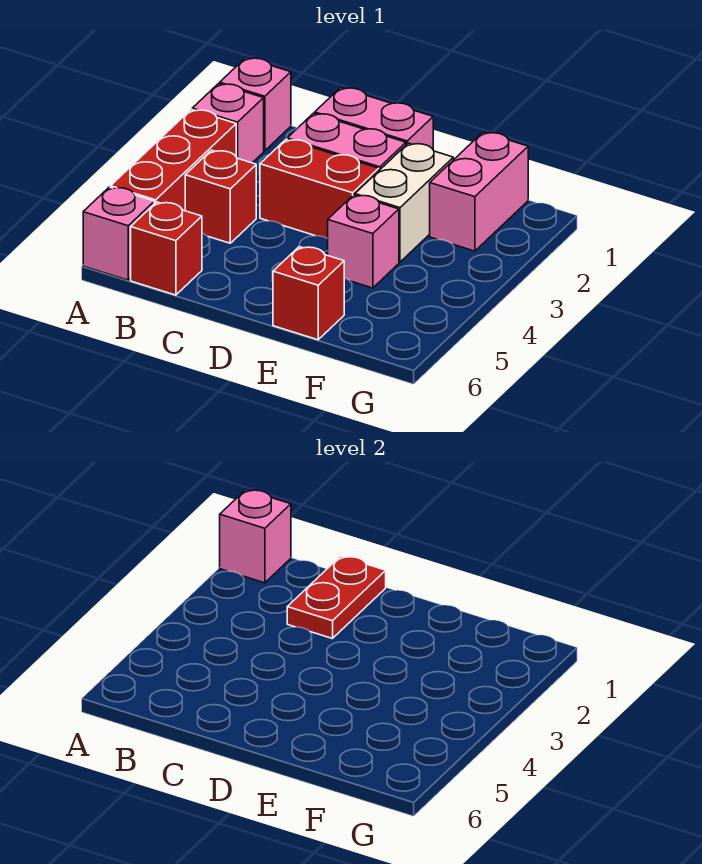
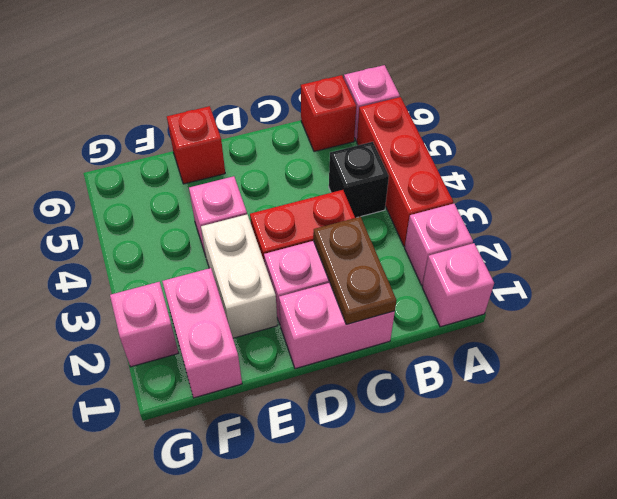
pink 1x1 brick [220,490,291,583] -> pink 1x1 brick moved to [110,282,178,367]
red 1x1 brick [185,150,256,243] -> black 1x1 brick [329,142,389,218]
red 1x2 plate [287,556,386,639] -> brown 1x2 plate [313,217,396,324]

